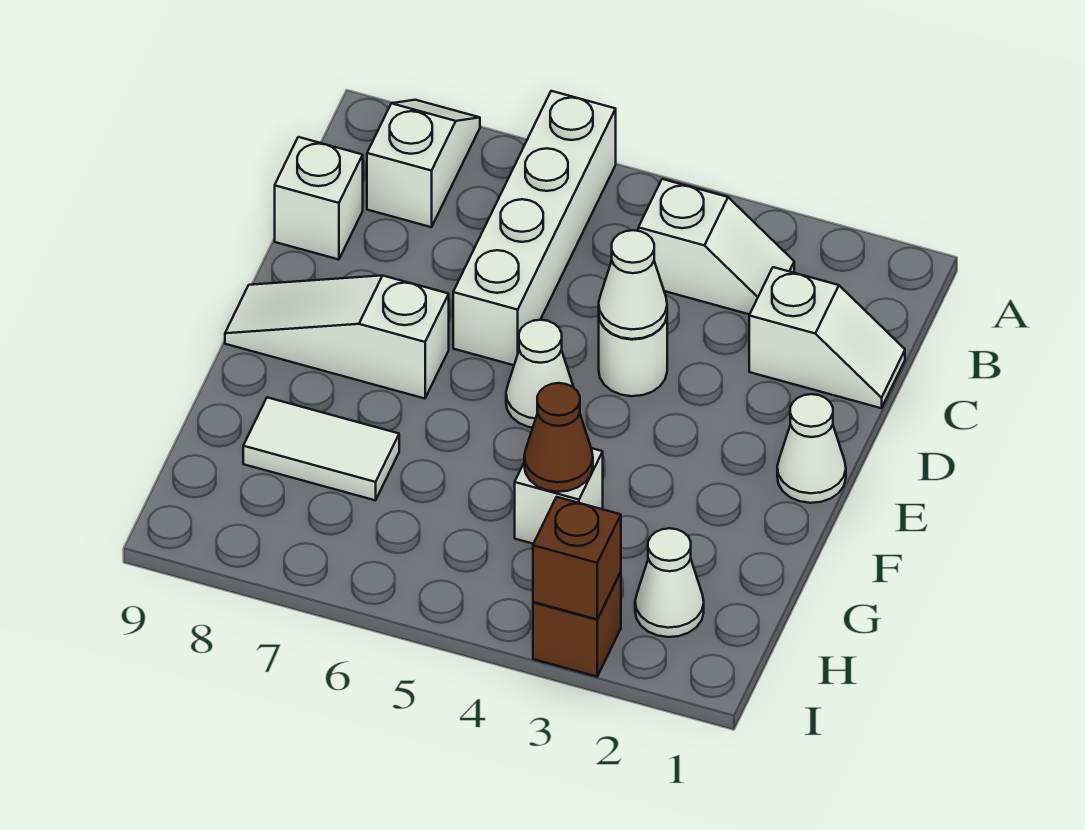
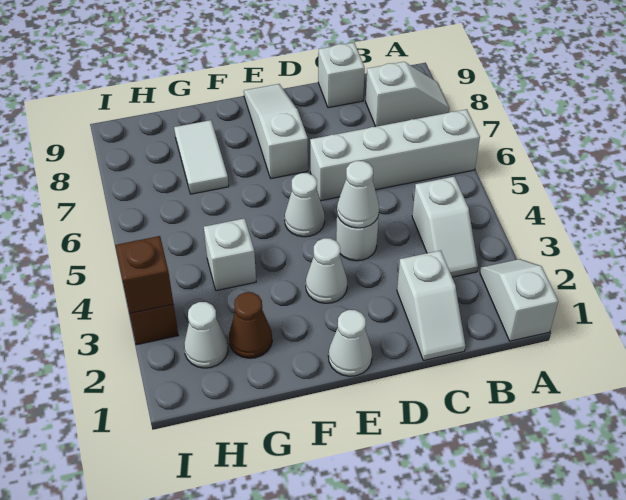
none -> white 1x2 slope [480,259,558,341]
none -> white 1x1 cone [306,238,347,303]
brown 1x1 cone [524,383,593,492] -> brown 1x1 cone moved to [229,292,272,358]

